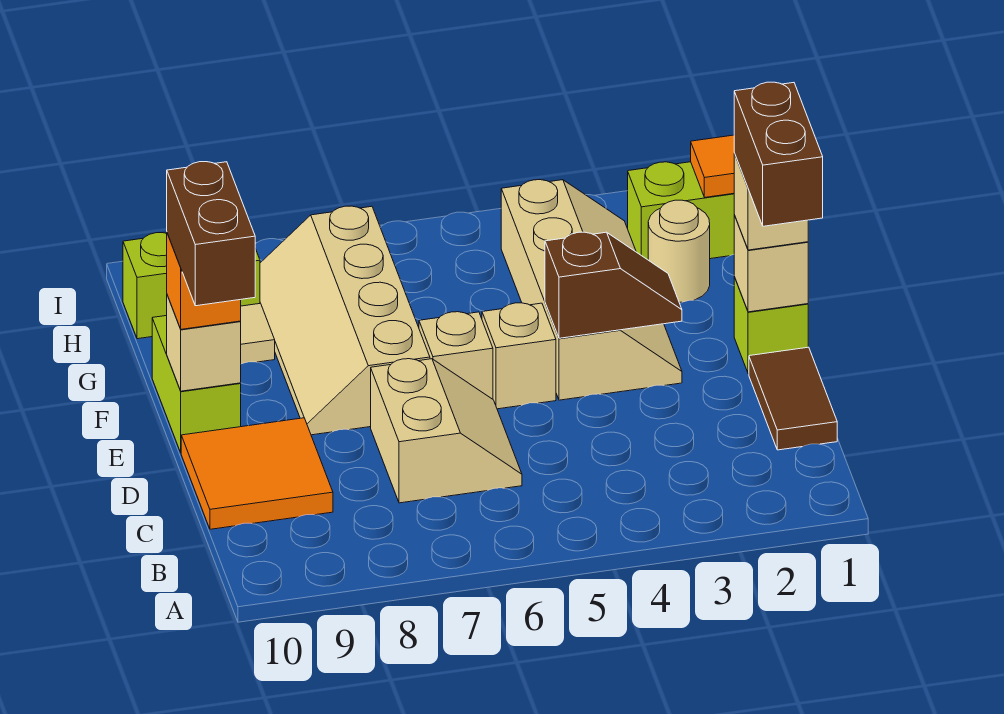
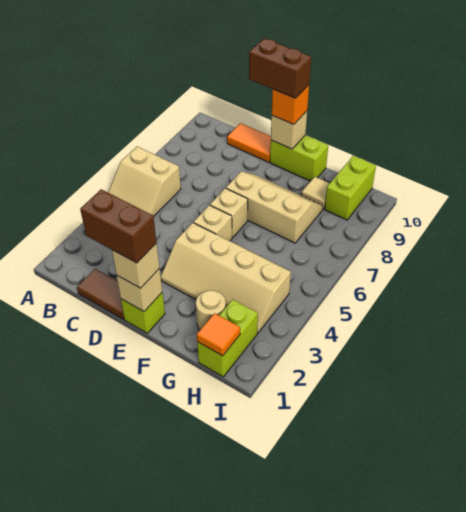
tan 2x2 slope [371,359,522,503] -> tan 2x2 slope moved to [108,147,181,216]
orange 2x2 tile [181,418,333,529] -> orange 1x2 tile [227,123,271,162]
brown 1x2 slope [545,232,682,338] -> none
tan 2x4 slope [260,206,430,435] -> tan 2x3 slope [226,172,323,243]

